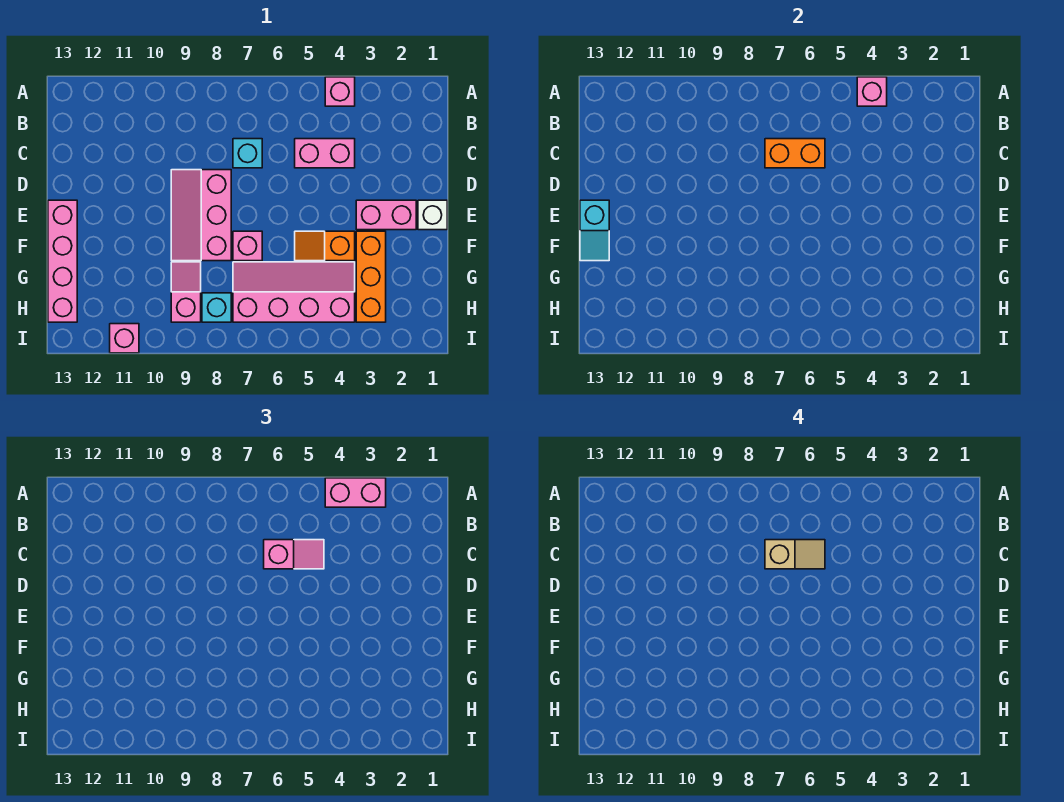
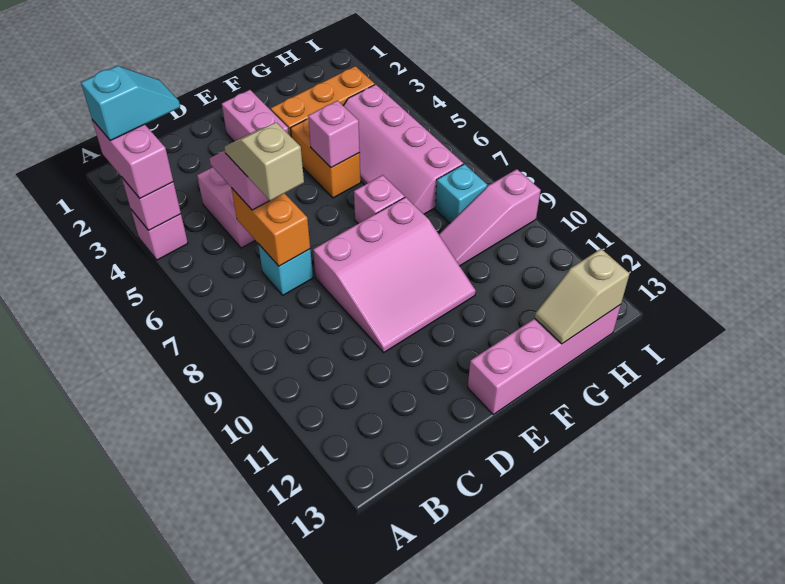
pink 2x3 slope [171,170,231,261] -> pink 3x3 slope [313,197,476,352]
white 1x1 brick [418,200,447,230] -> none
cyan 1x2 slope [580,200,609,261] -> cyan 1x2 slope moved to [81,66,180,141]
orange 1x2 slope [295,231,355,261] -> orange 1x2 brick [290,118,361,198]
pink 1x2 slope [171,262,201,322] -> pink 1x3 slope [439,169,541,266]
none -> tan 1x2 slope [535,249,629,344]
pink 1x1 brick [110,324,139,353] -> pink 1x1 brick moved to [308,101,360,168]

